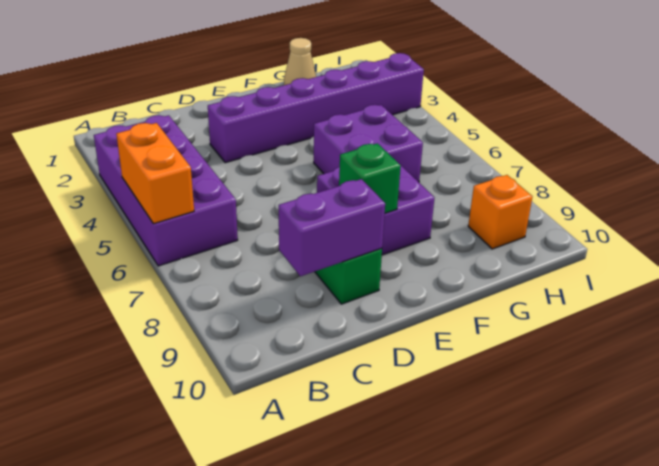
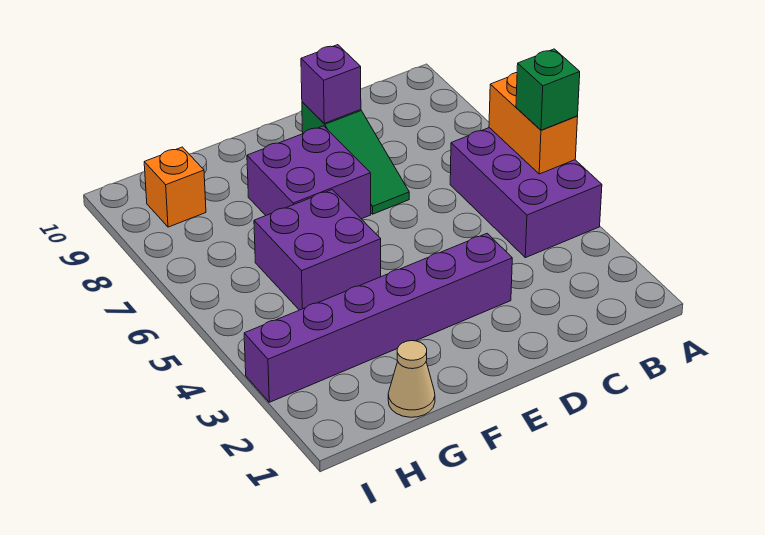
purple 2x4 brick [94,115,238,266] -> purple 2x3 brick [450,128,602,258]
purple 1x2 brick [279,179,385,276] -> purple 1x1 brick [301,45,361,123]
green 1x1 brick [339,143,401,213] -> green 1x1 brick moved to [516,49,580,130]

